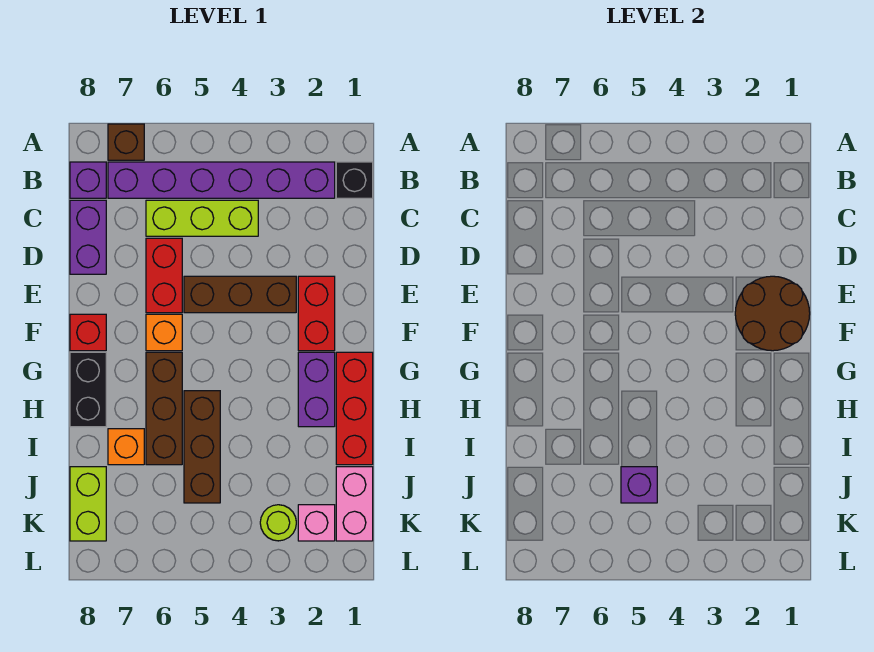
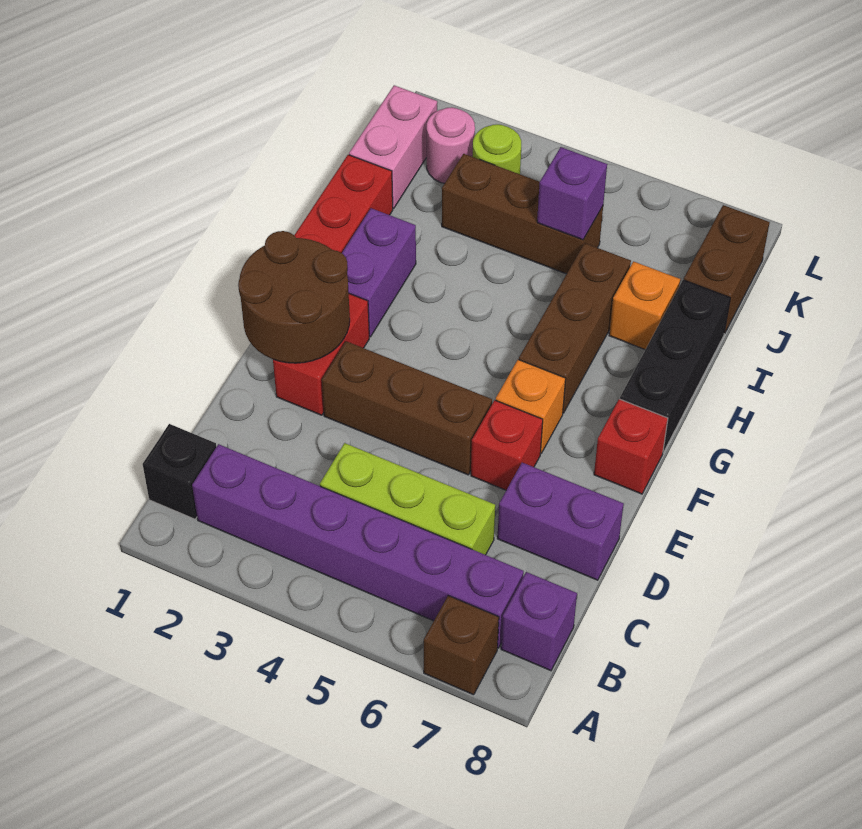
purple 1x2 brick [70,200,106,274] -> purple 1x2 brick turned to [497,463,624,580]
red 1x2 brick [146,238,182,313] -> red 1x1 brick [471,400,543,490]
black 1x2 brick [70,352,106,427] -> black 1x3 brick [620,280,730,453]
brown 1x3 brick [184,391,220,503] -> brown 1x3 brick turned to [442,154,603,274]
lime 1x2 brick [70,467,106,541] -> brown 1x2 brick [684,205,770,334]
pink 1x1 brick [298,505,335,541] -> pink 1x1 round brick [427,107,475,183]

